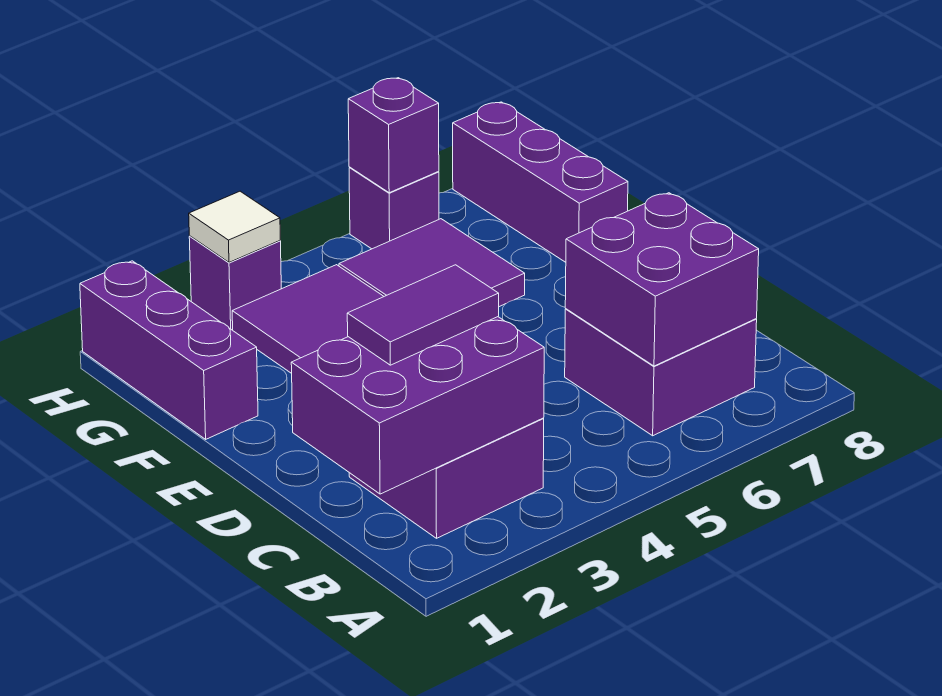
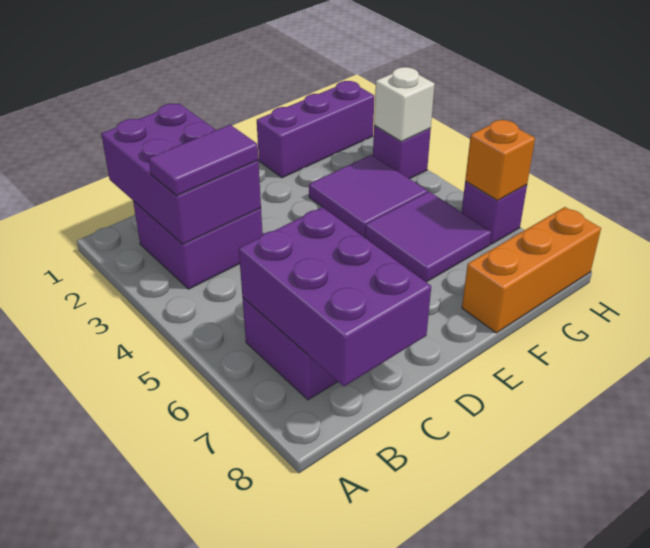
purple 2x2 brick [565,193,759,366] -> purple 2x3 brick [239,207,431,386]
purple 1x2 tile [347,265,499,365] -> purple 1x2 tile turned to [149,125,258,196]
purple 1x3 brick [453,102,628,262] -> orange 1x3 brick [462,207,601,333]
white 1x1 tile [189,191,280,262] -> white 1x1 brick [374,67,435,142]
purple 1x1 brick [348,78,439,193] -> orange 1x1 brick [465,120,535,200]

